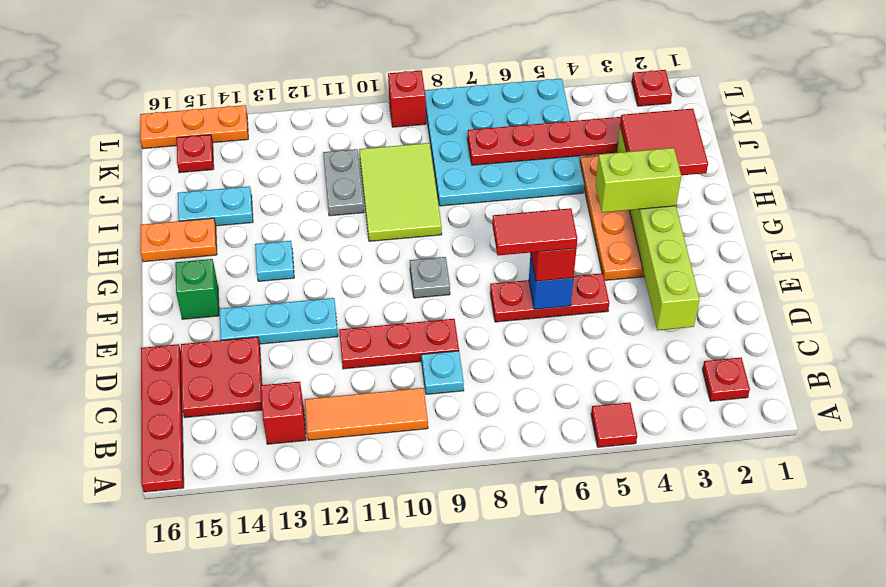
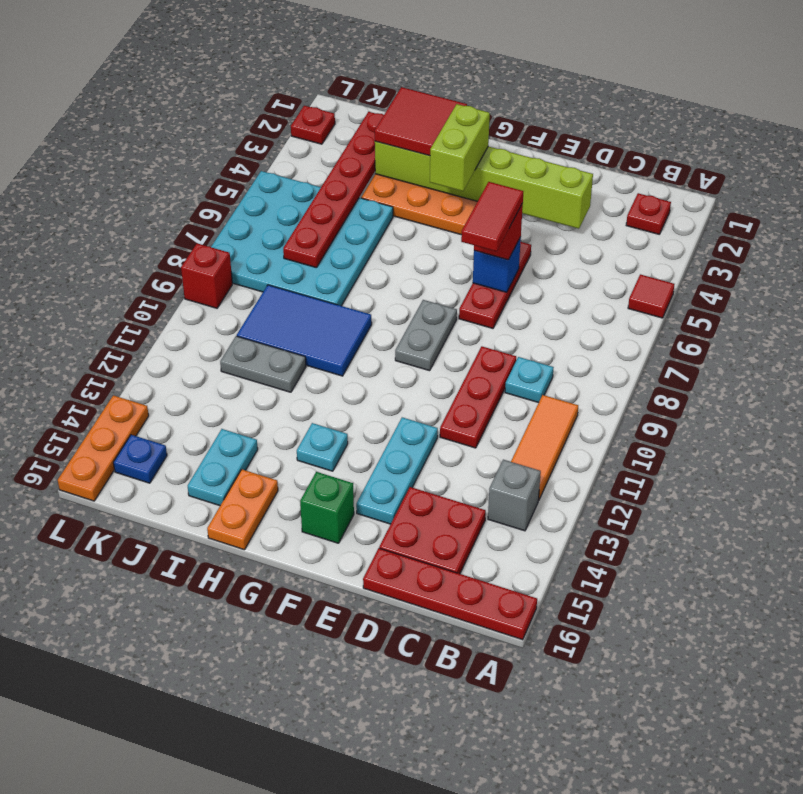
red 1x1 brick [261,382,306,444] -> grey 1x1 brick [488,460,541,531]
grey 1x1 plate [410,257,450,298] -> grey 1x2 plate [395,300,457,371]
lime 2x3 tile [359,143,442,241] -> blue 2x3 tile [237,285,372,376]
red 1x1 plate [177,135,214,173] -> blue 1x1 plate [113,435,167,483]

